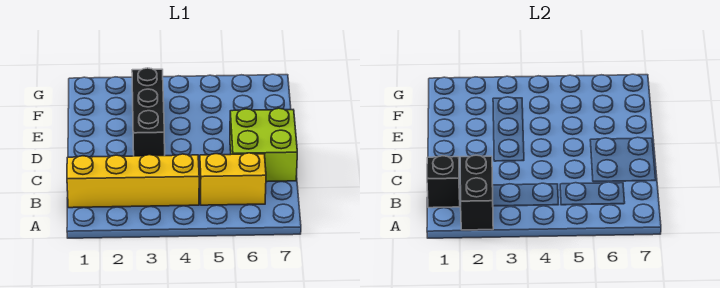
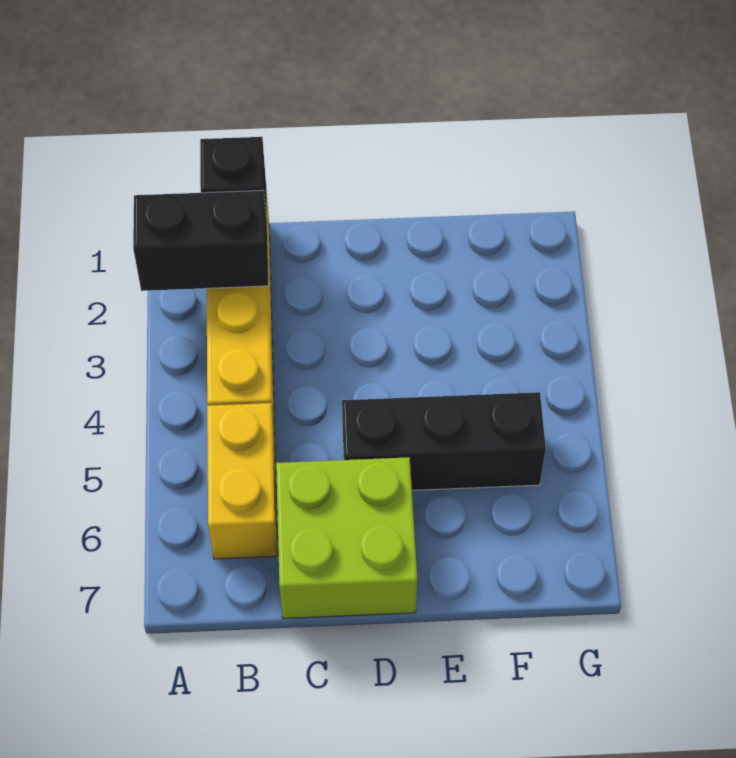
black 1x3 brick [132,68,165,156] -> black 1x3 brick moved to [342,392,546,490]

